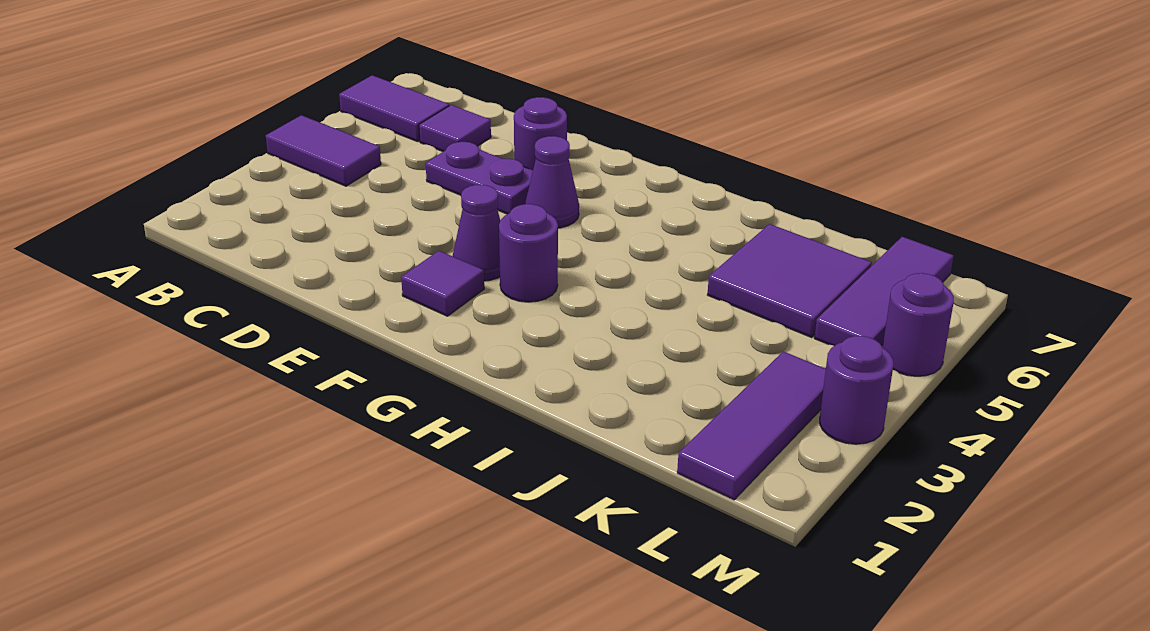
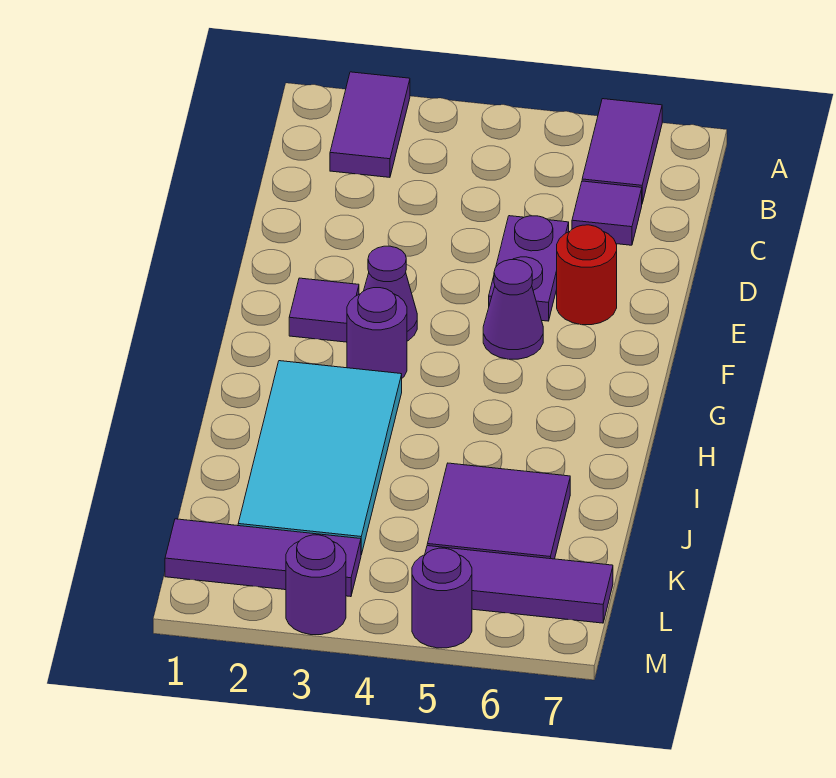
purple 1x2 tile [266,115,381,186] -> purple 1x2 tile moved to [330,72,410,177]
purple 1x1 round brick [514,97,567,170] -> red 1x1 round brick [557,225,617,325]
none -> cyan 2x4 tile [238,361,402,555]

